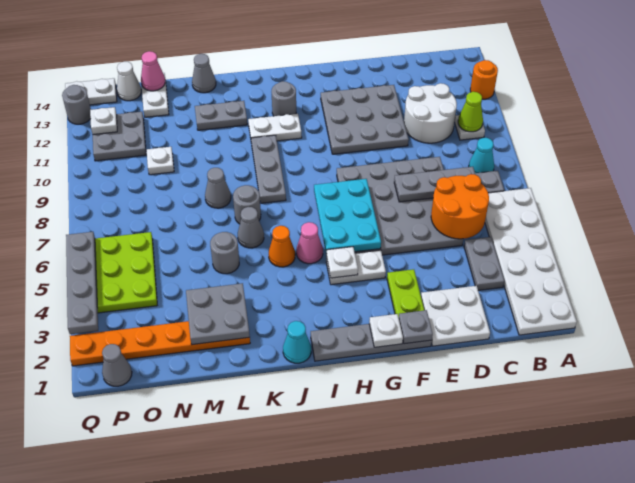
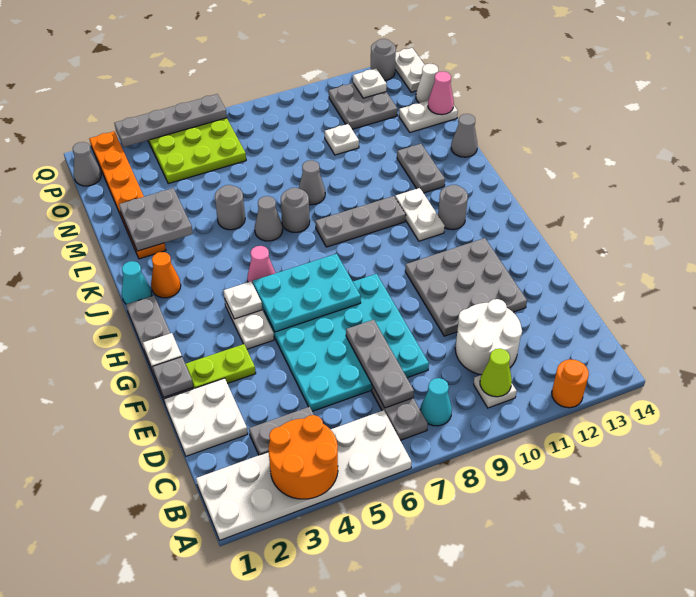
orange 2x2 round brick [431,174,489,239] -> orange 2x2 round brick moved to [268,415,338,499]
grey 4x4 plate [337,157,463,255] -> cyan 4x4 plate [264,274,429,411]
orange 1x1 cone [269,226,295,267] -> orange 1x1 cone moved to [151,252,181,298]

